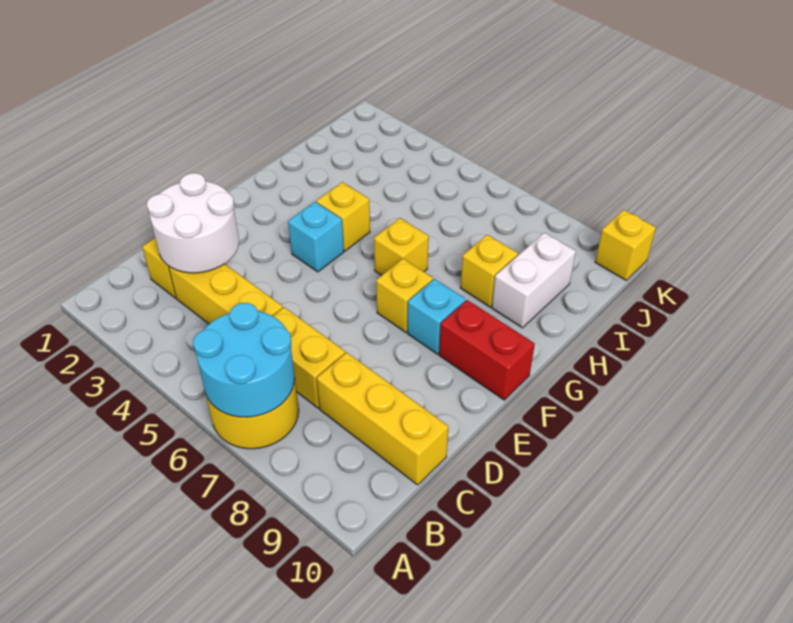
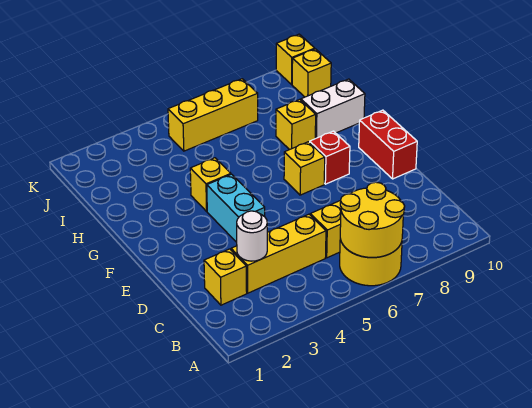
cyan 2x2 round brick [193,303,295,417] -> yellow 2x2 round brick [340,182,405,257]
white 2x2 round brick [147,173,239,273] -> white 1x1 round brick [237,211,267,261]
yellow 1x3 brick [316,352,449,485] -> yellow 1x3 brick moved to [168,79,258,151]
cyan 1x1 brick [288,202,344,272] -> cyan 1x2 brick [207,174,265,242]
cyan 1x1 brick [408,279,466,354] -> red 1x1 brick [310,131,350,184]
red 1x2 brick [439,300,535,400] -> red 1x2 brick turned to [359,110,417,179]
yellow 1x1 brick [374,218,429,275] -> yellow 1x1 brick moved to [292,49,331,97]
white 1x2 brick [492,233,576,328] -> white 1x2 brick turned to [301,79,365,139]

